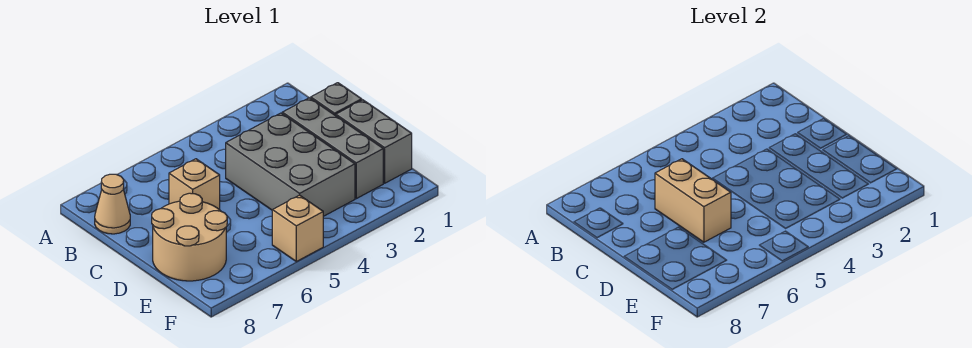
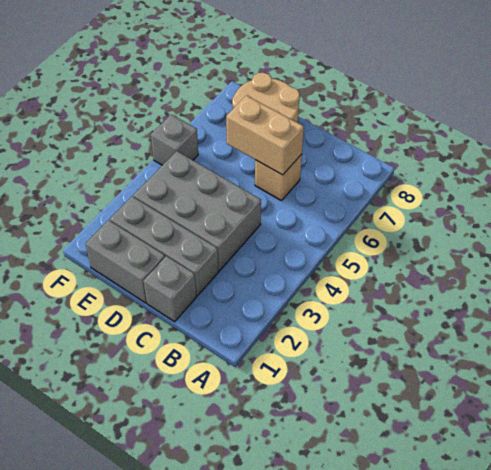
tan 1x1 cone [95,174,130,234] -> none
tan 1x1 brick [272,195,323,261] -> grey 1x1 brick [151,114,198,165]

